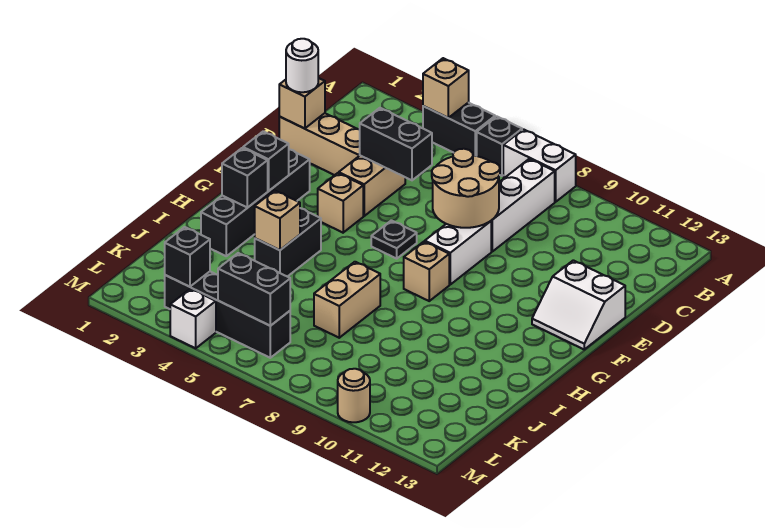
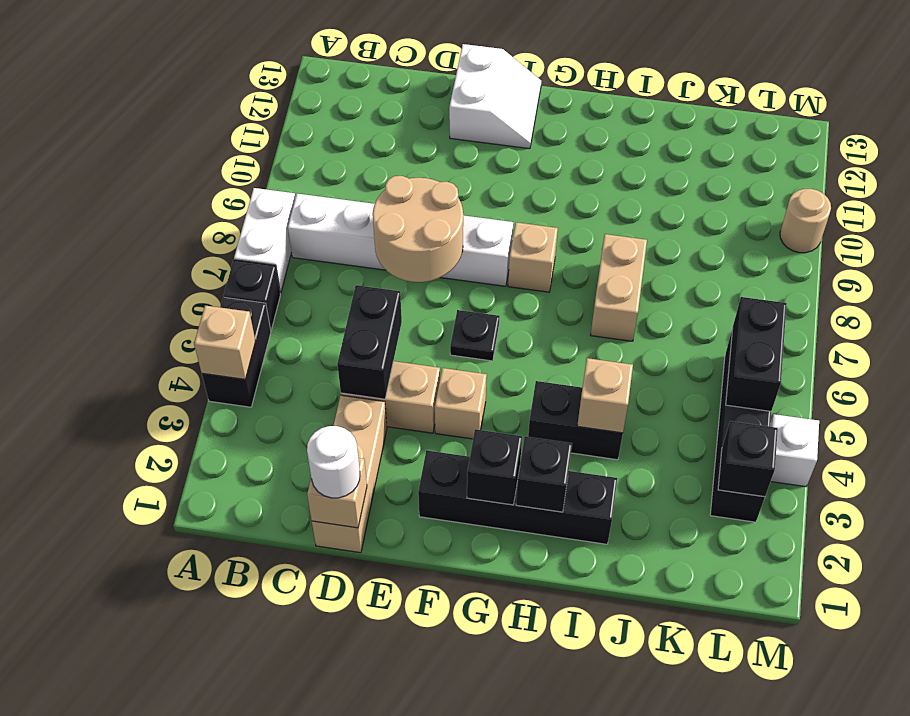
tan 1x2 brick [314,262,380,338] -> tan 1x2 brick turned to [591,234,647,341]

